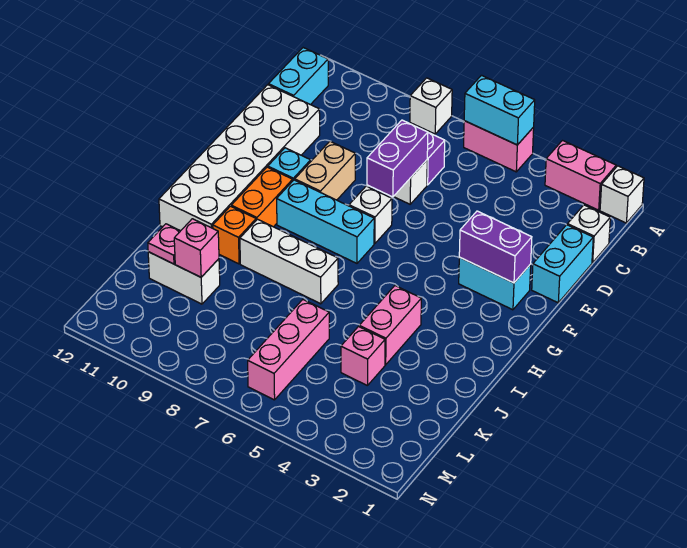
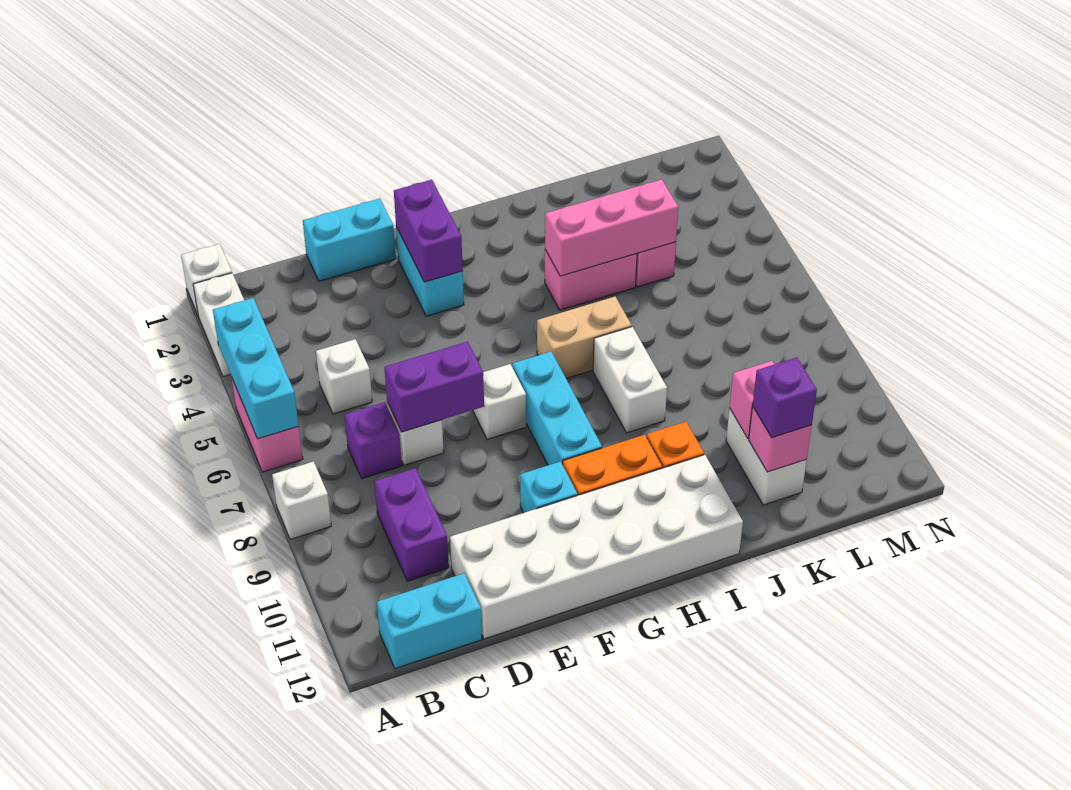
pink 1x2 brick [545,141,616,210] -> white 1x2 brick [193,273,244,377]
cyan 1x2 brick [464,75,535,145] -> cyan 1x3 brick [213,298,299,439]
white 1x1 brick [567,205,610,263] -> white 1x1 brick moved to [316,339,372,414]
none -> purple 1x2 brick [374,468,449,581]
tan 1x2 brick [295,141,355,200] -> tan 1x2 brick moved to [537,297,632,378]
white 1x3 brick [240,219,338,304] -> white 1x2 brick [593,327,667,433]
pink 1x3 brick [248,300,329,400] -> pink 1x3 brick moved to [545,179,678,276]
pink 1x1 plate [148,224,180,264] -> pink 1x1 brick [749,406,812,472]
none -> purple 1x1 brick [753,358,817,438]

